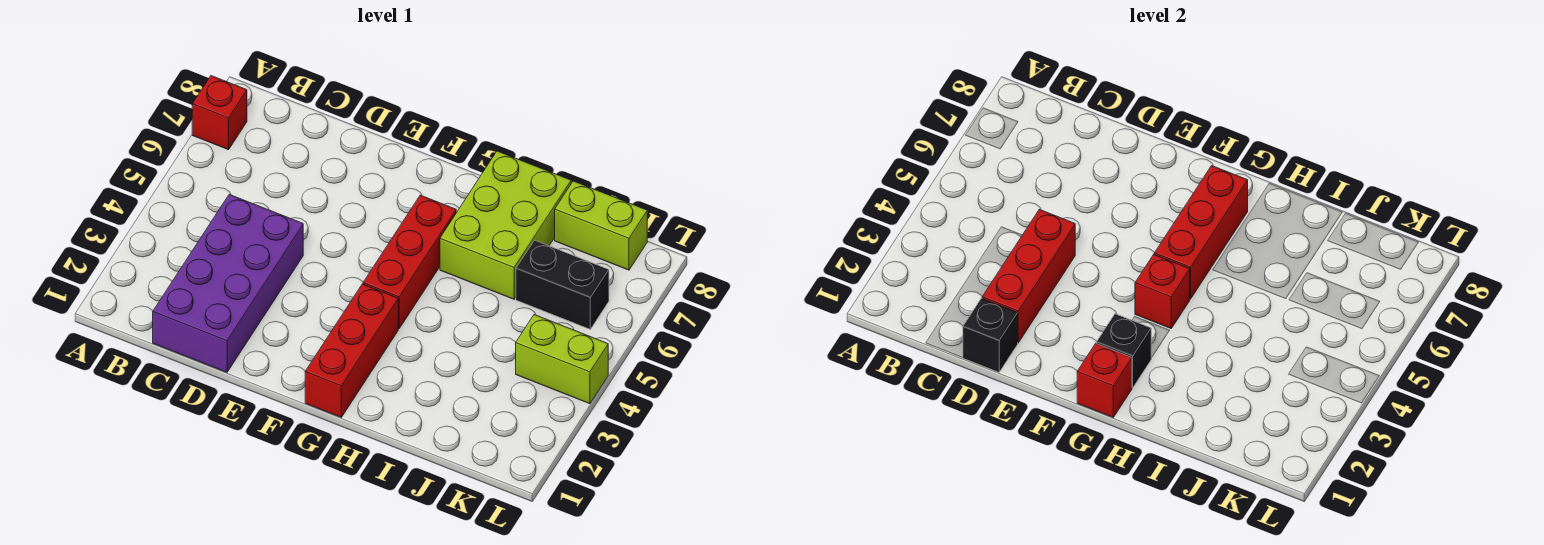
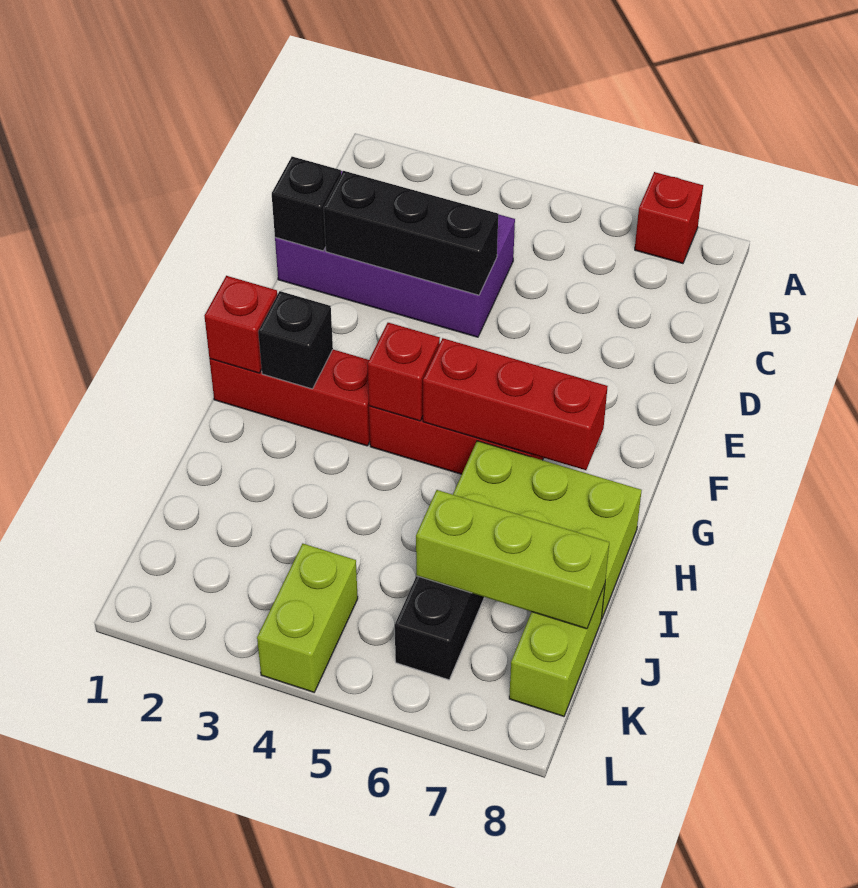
red 1x3 brick [982,209,1075,343] -> black 1x3 brick [324,171,498,295]
none -> lime 1x3 brick [416,490,609,629]

